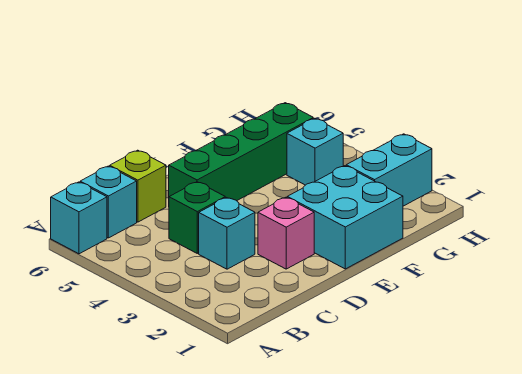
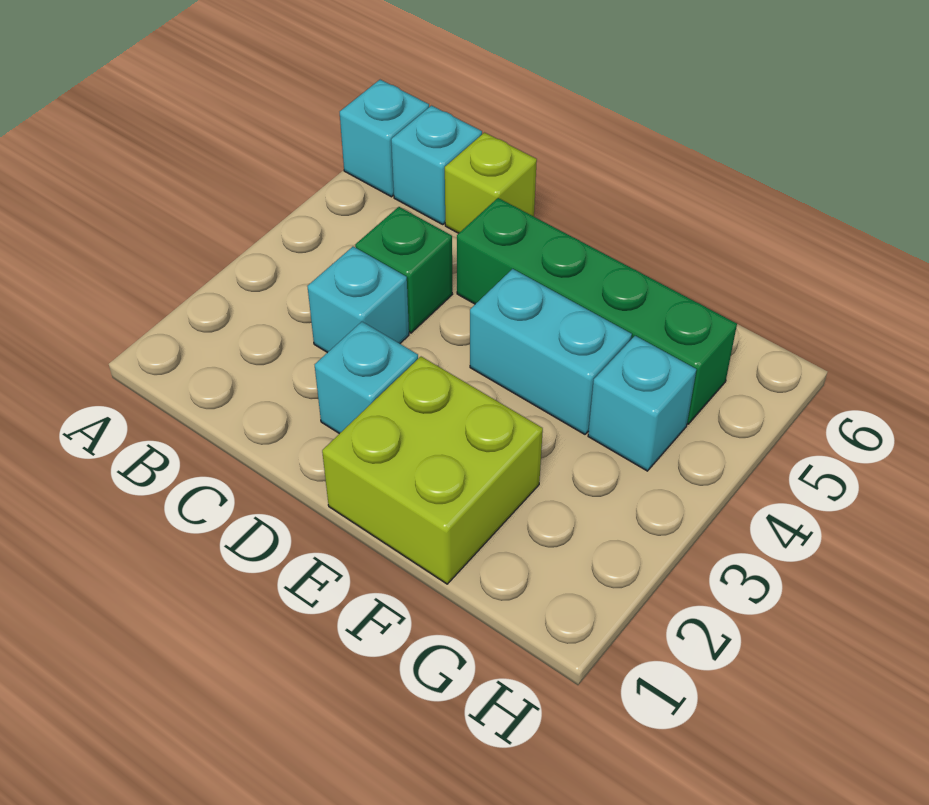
pink 1x1 brick [258,197,314,269] -> cyan 1x1 brick [315,322,418,434]
cyan 2x2 brick [287,166,403,269] -> lime 2x2 brick [322,357,543,584]
cyan 1x2 brick [346,134,432,206] -> cyan 1x2 brick moved to [470,269,632,434]

